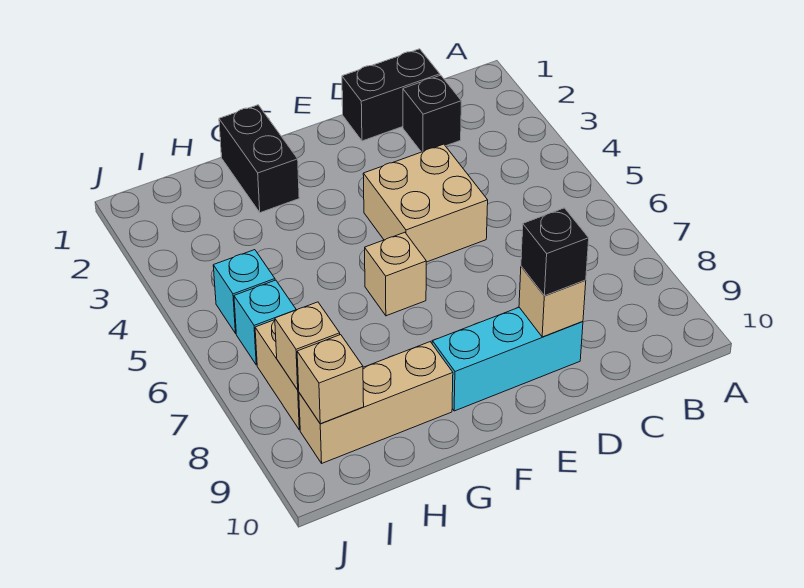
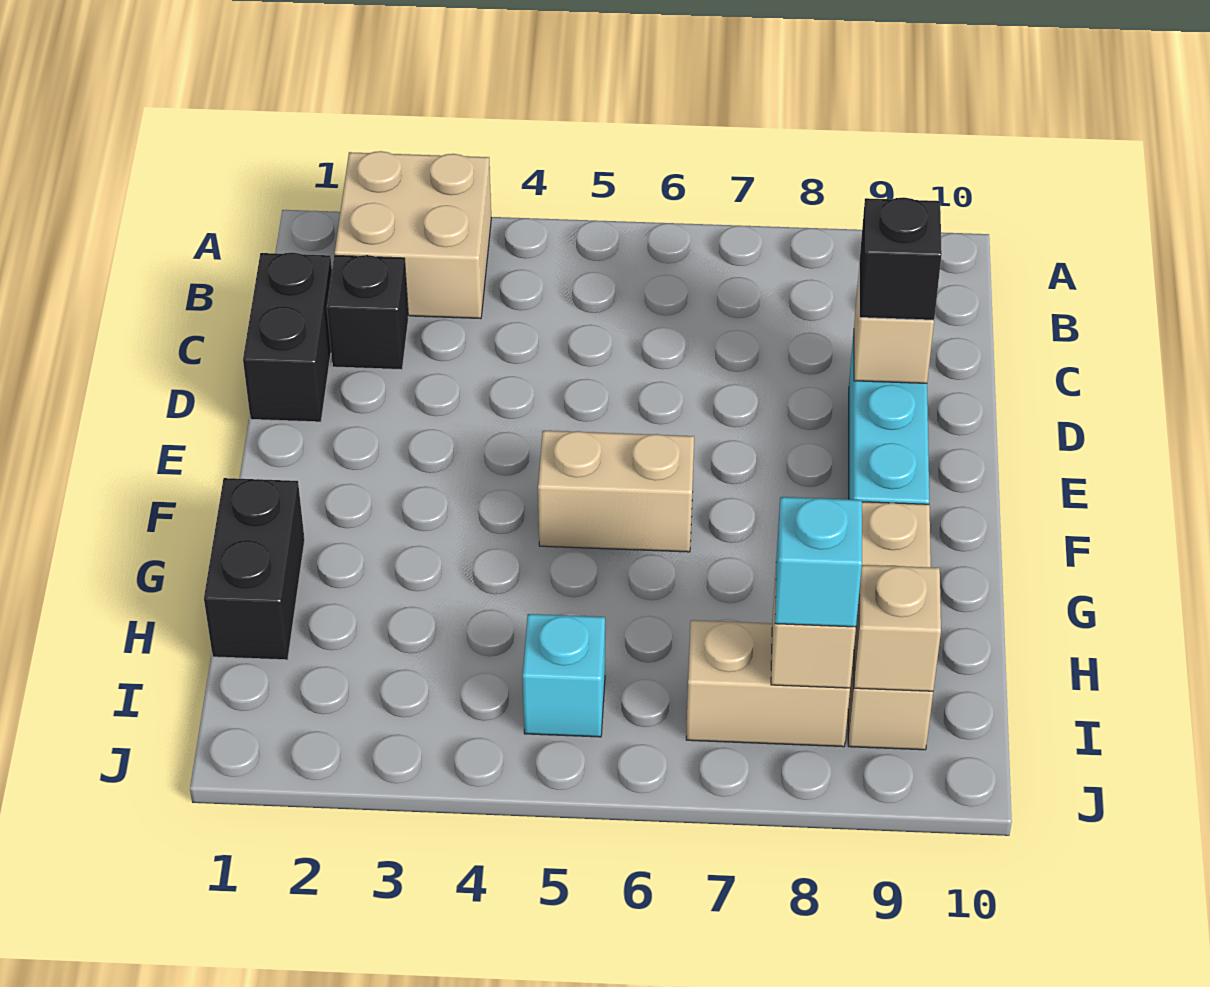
tan 2x2 brick [363,144,488,262] -> tan 2x2 brick moved to [335,151,491,319]
tan 1x1 brick [365,232,426,316] -> tan 1x2 brick [538,431,694,552]
black 1x2 brick [219,105,299,213] -> black 1x2 brick turned to [204,478,305,660]
cyan 1x1 brick [234,280,296,365] -> cyan 1x1 brick moved to [775,497,862,627]

